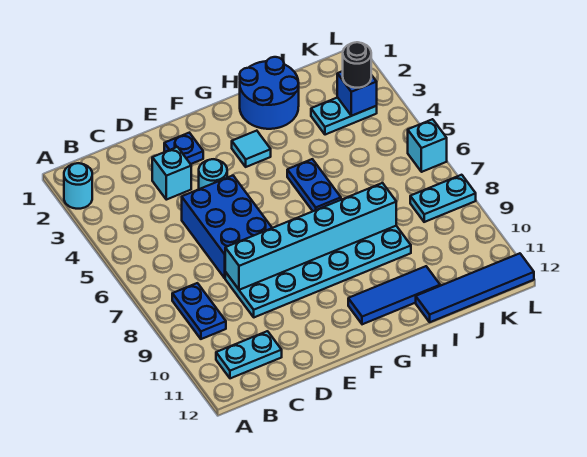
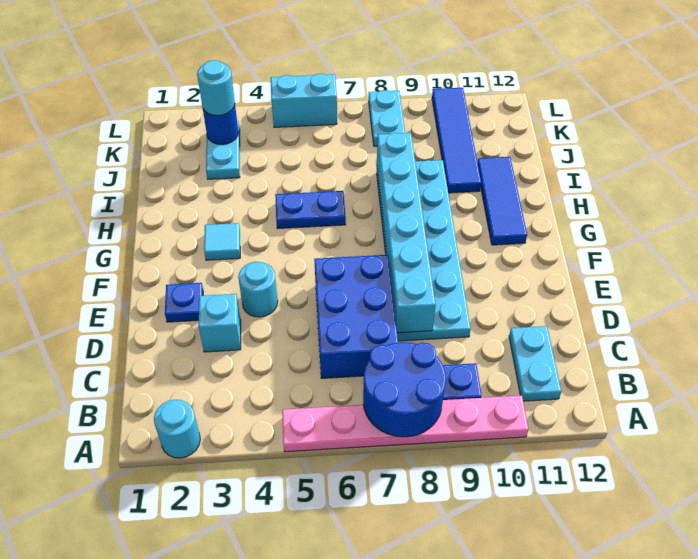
none -> pink 1x6 plate [282,395,528,452]
blue 2x3 brick [182,176,272,278] -> blue 2x3 brick turned to [314,255,398,378]
blue 2x2 round brick [240,57,299,129] -> blue 2x2 round brick moved to [363,342,446,437]
blue 1x4 tile [416,253,534,322] -> blue 1x4 tile moved to [432,88,481,193]
blue 1x1 brick [337,71,377,116] -> blue 1x1 round brick [203,105,238,144]
black 1x1 round brick [343,42,371,88] -> cyan 1x1 round brick [197,60,235,116]
cyan 1x1 brick [408,119,447,172] -> cyan 1x2 brick [271,74,337,127]

